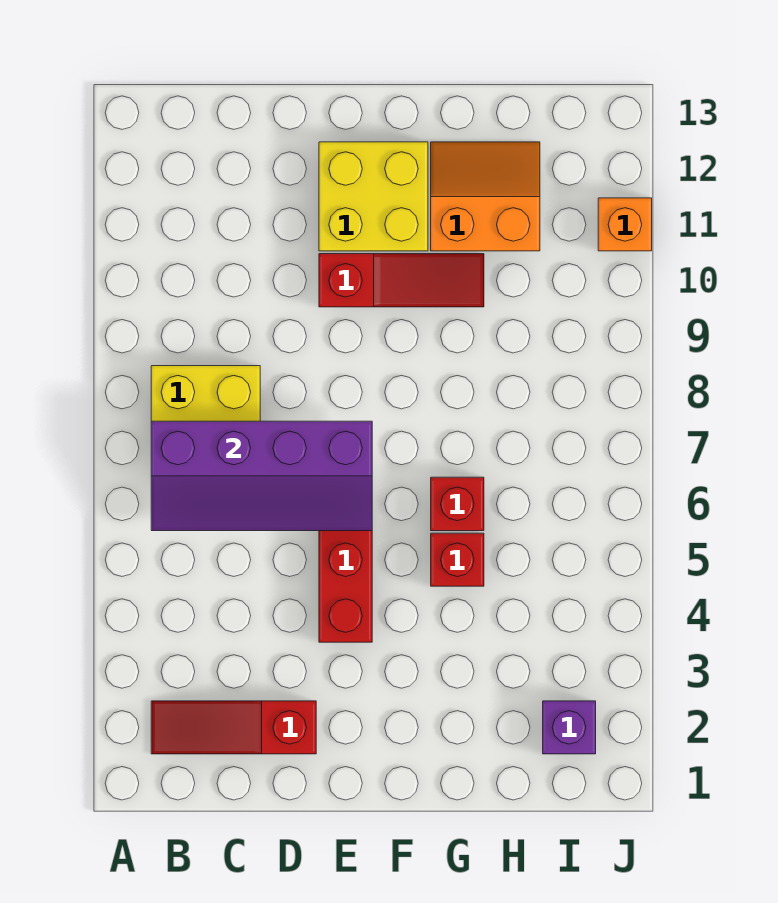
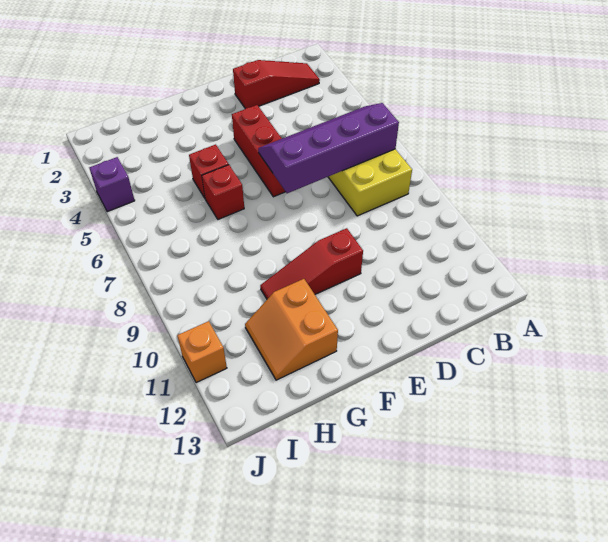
yellow 2x2 brick [319,142,428,251] -> none
orange 2x2 slope [431,142,540,251] -> orange 2x2 slope turned to [245,279,338,380]
purple 1x1 brick [543,701,596,754] -> purple 1x1 brick moved to [89,157,135,212]

